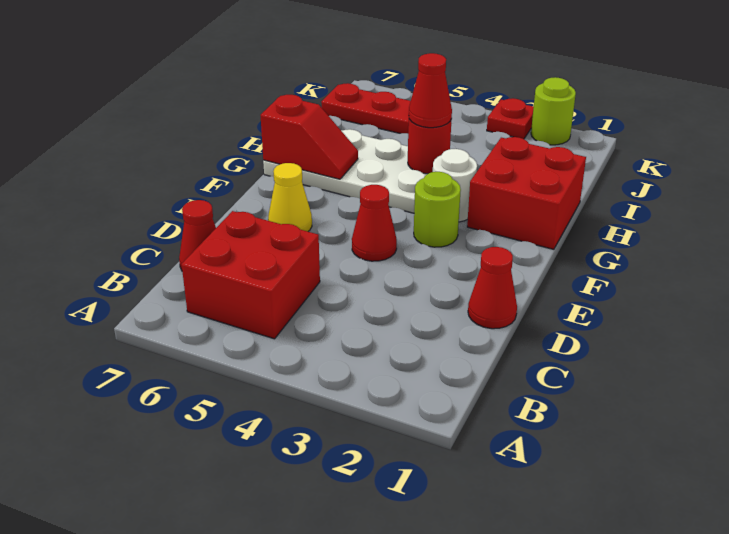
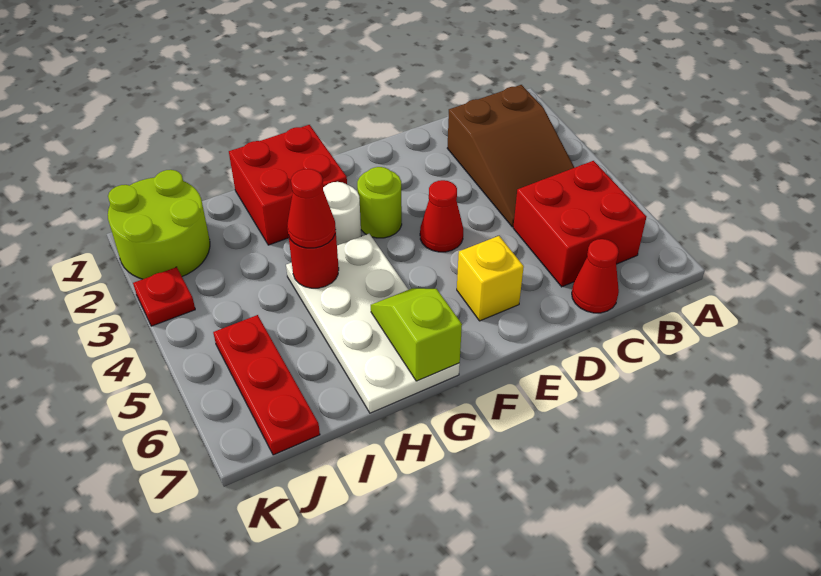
none -> brown 2x3 slope [447,85,574,227]
red 1x1 cone [468,247,517,329] -> none
yellow 1x1 cone [268,163,312,231] -> yellow 1x1 brick [457,236,524,321]
red 1x2 slope [261,95,358,179] -> lime 1x2 slope [371,288,462,381]
lime 1x1 round brick [531,77,576,145] -> lime 2x2 round brick [108,170,210,279]

